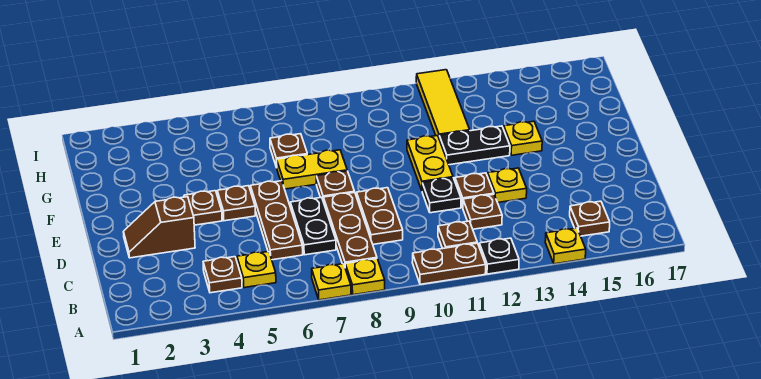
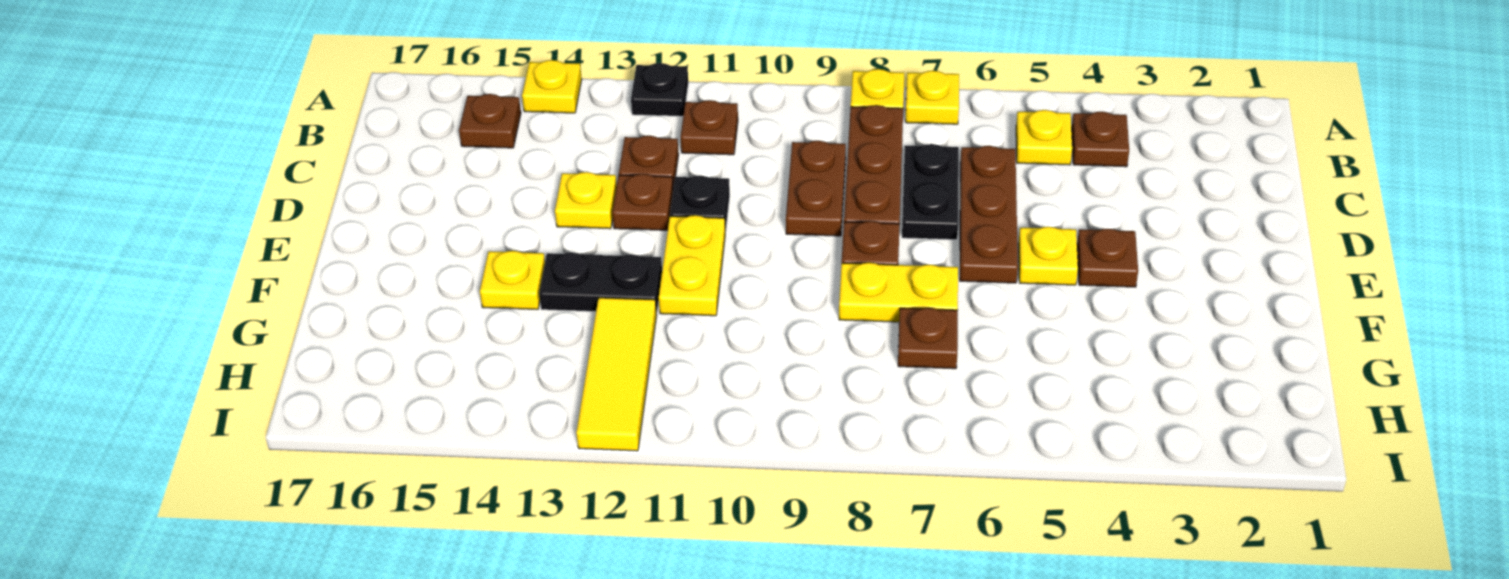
brown 1x2 plate [412,243,486,284] -> none
brown 1x2 slope [123,197,195,258] -> none
brown 1x1 plate [217,186,255,221] -> yellow 1x1 plate [1018,227,1078,285]

